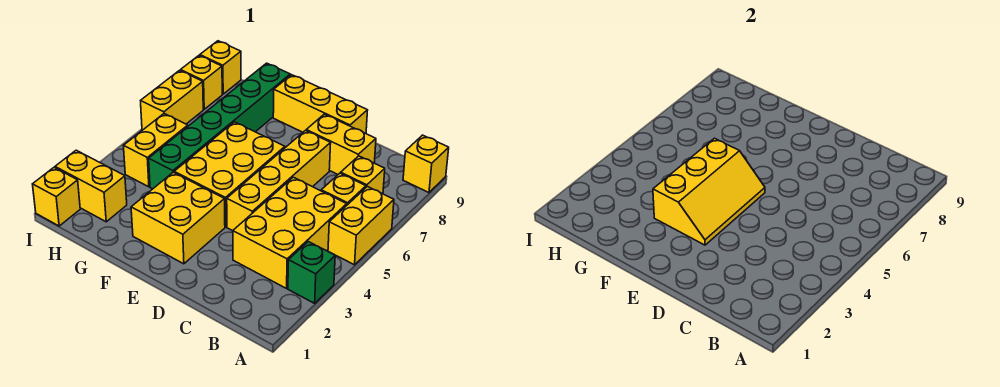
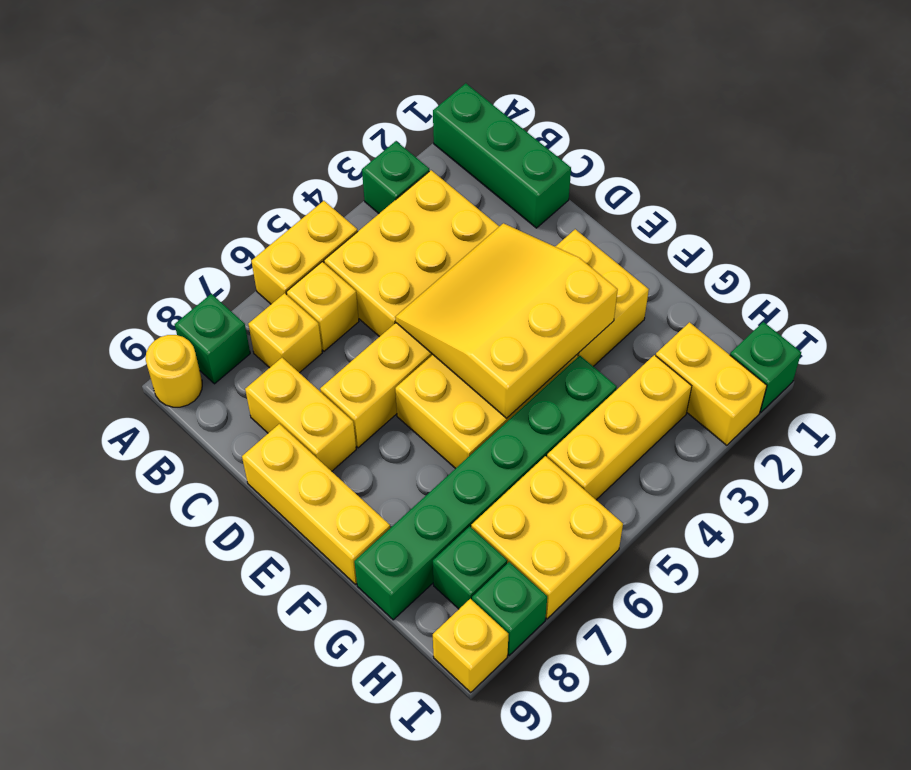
none -> green 1x3 brick [433,83,571,228]
none -> green 1x1 brick [175,294,250,384]
yellow 1x1 brick [403,135,449,193] -> yellow 1x1 round brick [146,335,202,407]
yellow 2x3 slope [653,138,765,245] -> yellow 3x3 slope [396,223,618,418]
yellow 1x2 brick [124,114,188,187] -> yellow 1x3 brick [547,355,692,500]
none -> green 1x1 brick [433,526,507,609]
yellow 1x1 brick [33,168,80,226] -> green 1x1 brick [730,322,801,412]
yellow 1x2 brick [141,70,203,130] -> yellow 2x2 brick [471,456,623,619]
yellow 1x1 brick [181,56,222,109] -> green 1x1 brick [472,562,547,655]

